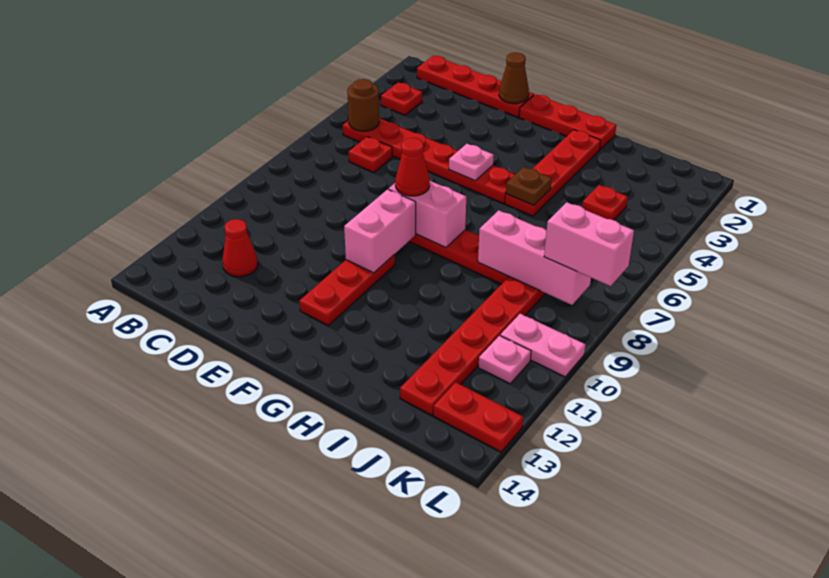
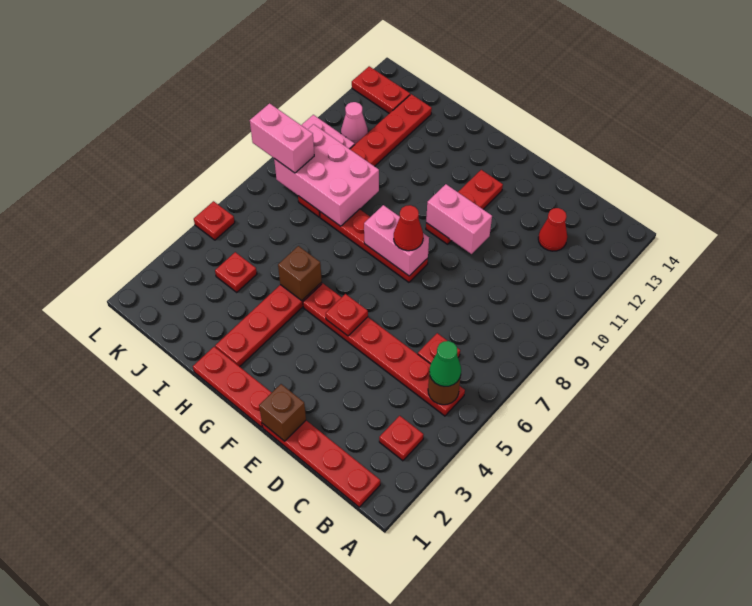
none -> green 1x1 cone [429,341,461,387]
brown 1x1 cone [499,52,529,104] -> brown 1x1 brick [259,384,306,441]
pink 1x1 plate [449,144,494,181] -> red 1x1 plate [326,294,368,336]
pink 1x2 brick [344,189,416,273] -> pink 1x2 brick turned to [426,184,492,254]
brown 1x1 plate [506,167,552,205] -> brown 1x1 brick [278,246,322,301]
pink 1x3 brick [478,210,591,305] -> pink 2x3 brick [274,124,379,226]
pink 1x1 plate [478,336,531,383] -> pink 1x1 cone [341,102,368,144]
none -> red 1x1 plate [194,201,235,240]

